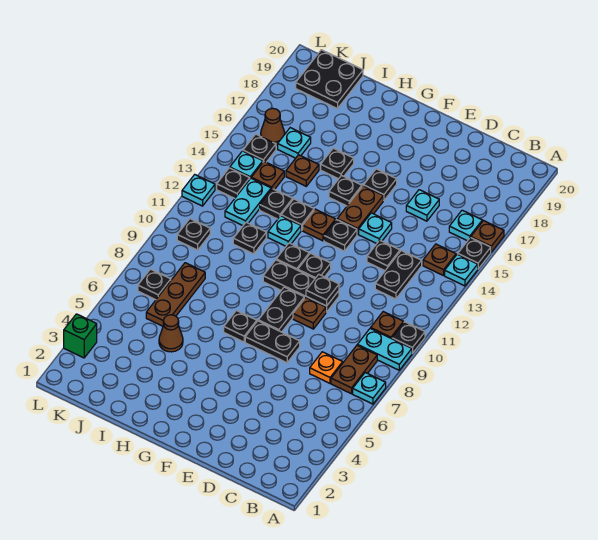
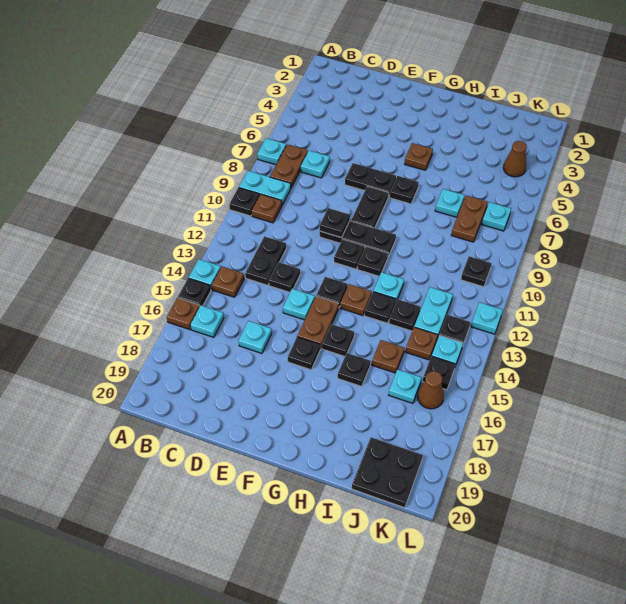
orange 1x1 plate [310,352,343,383] -> cyan 1x1 plate [301,151,330,178]
brown 1x1 plate [293,297,326,329] -> brown 1x1 plate moved to [405,143,433,170]
brown 1x1 cone [159,315,183,352] -> brown 1x1 cone moved to [503,141,527,177]
none -> cyan 1x1 plate [435,189,465,217]
black 1x1 plate [233,222,266,254] -> none
brown 1x3 plate [146,263,205,326] -> brown 1x2 plate [451,196,488,242]
black 1x1 plate [138,269,171,300] -> cyan 1x1 plate [482,202,511,231]
green 1x1 brick [64,314,97,358] -> none

